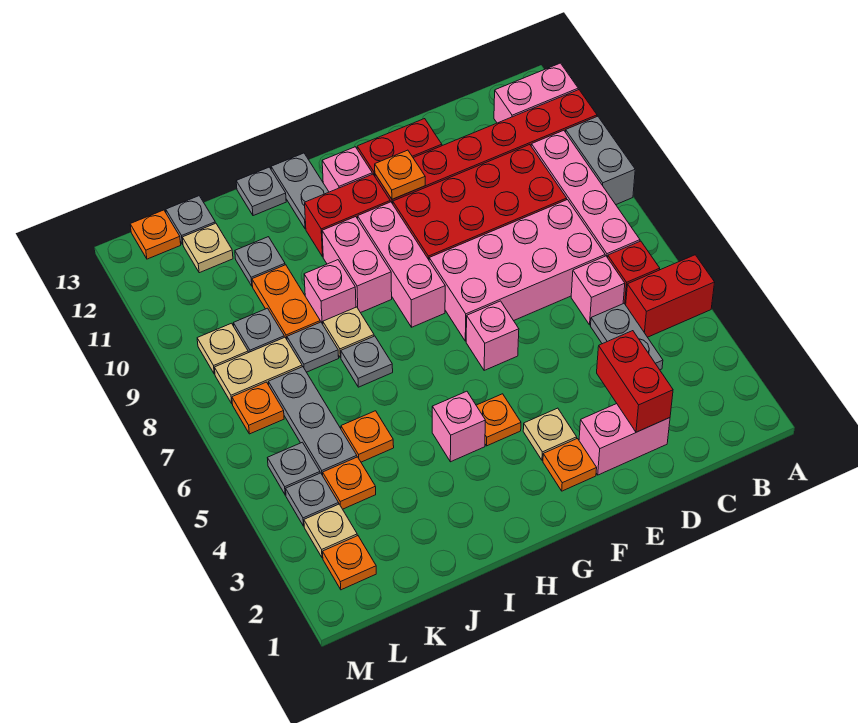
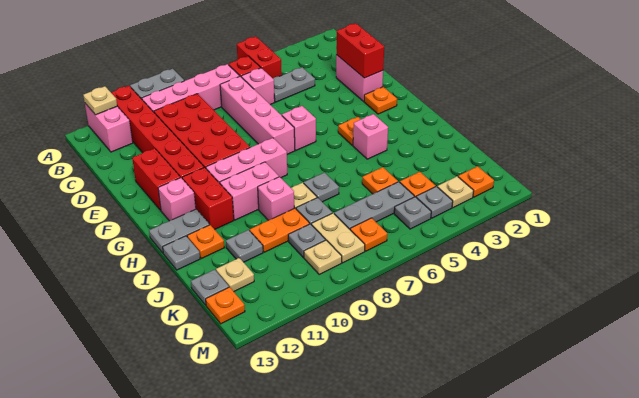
pink 2x4 brick [429,200,605,341] -> pink 1x4 brick [220,76,295,154]
red 1x2 brick [597,331,673,432] -> red 1x2 brick turned to [336,23,384,78]
tan 1x1 plate [523,408,577,460] -> tan 1x1 plate moved to [83,86,117,115]
orange 1x1 plate [375,150,425,199] -> orange 1x1 plate moved to [187,225,224,259]

